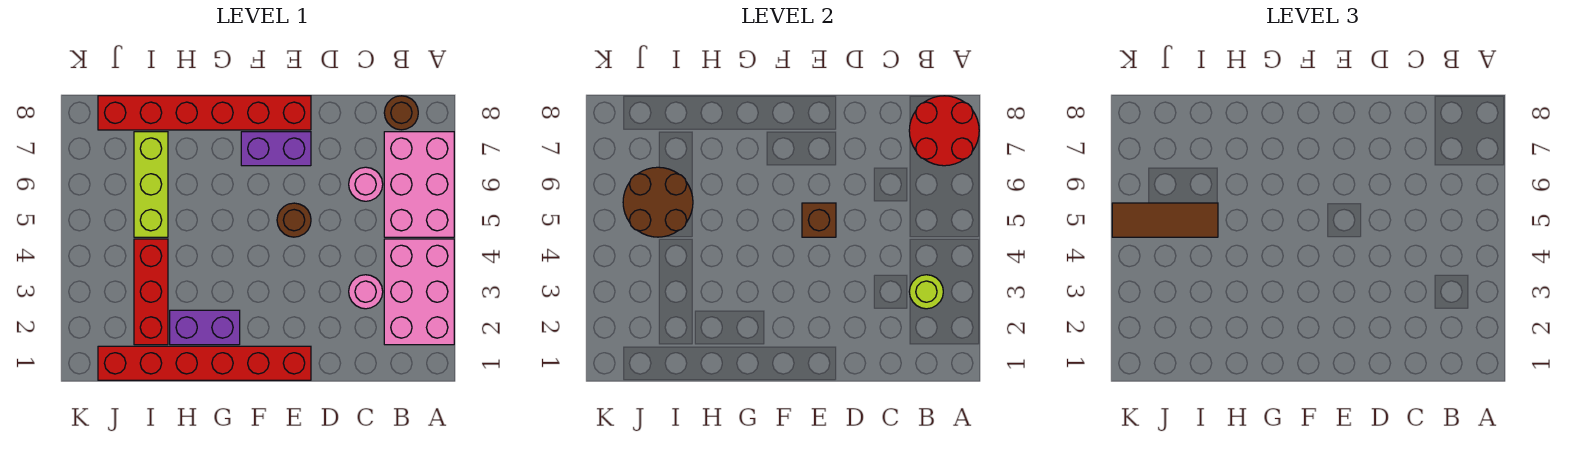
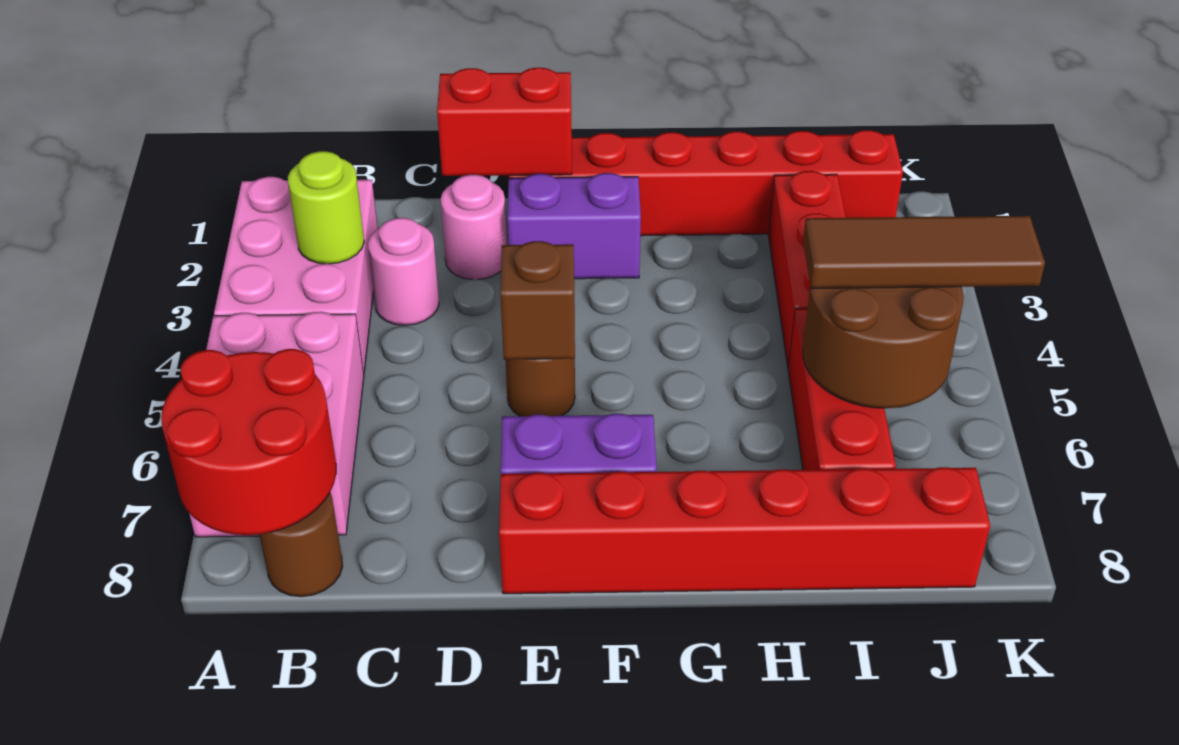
pink 1x1 round brick [349,167,383,201] -> pink 1x1 round brick moved to [441,175,507,280]
none -> red 1x2 brick [437,68,572,176]
purple 1x2 brick [170,310,240,345] -> purple 1x2 brick moved to [508,173,641,279]
lime 1x3 brick [134,132,168,237] -> red 1x3 brick [788,309,896,470]

